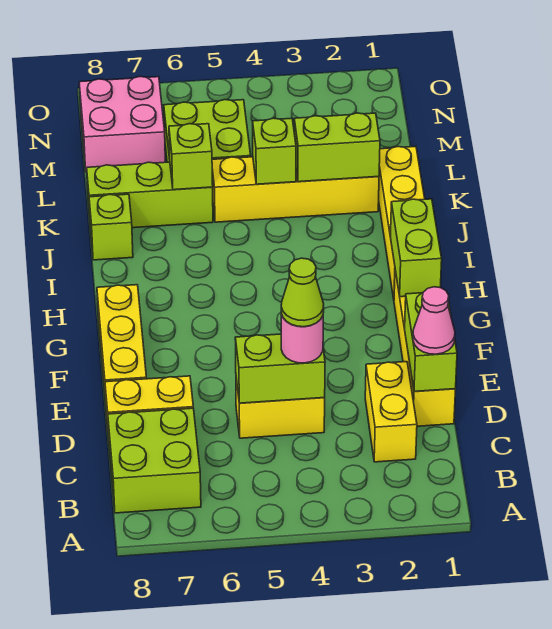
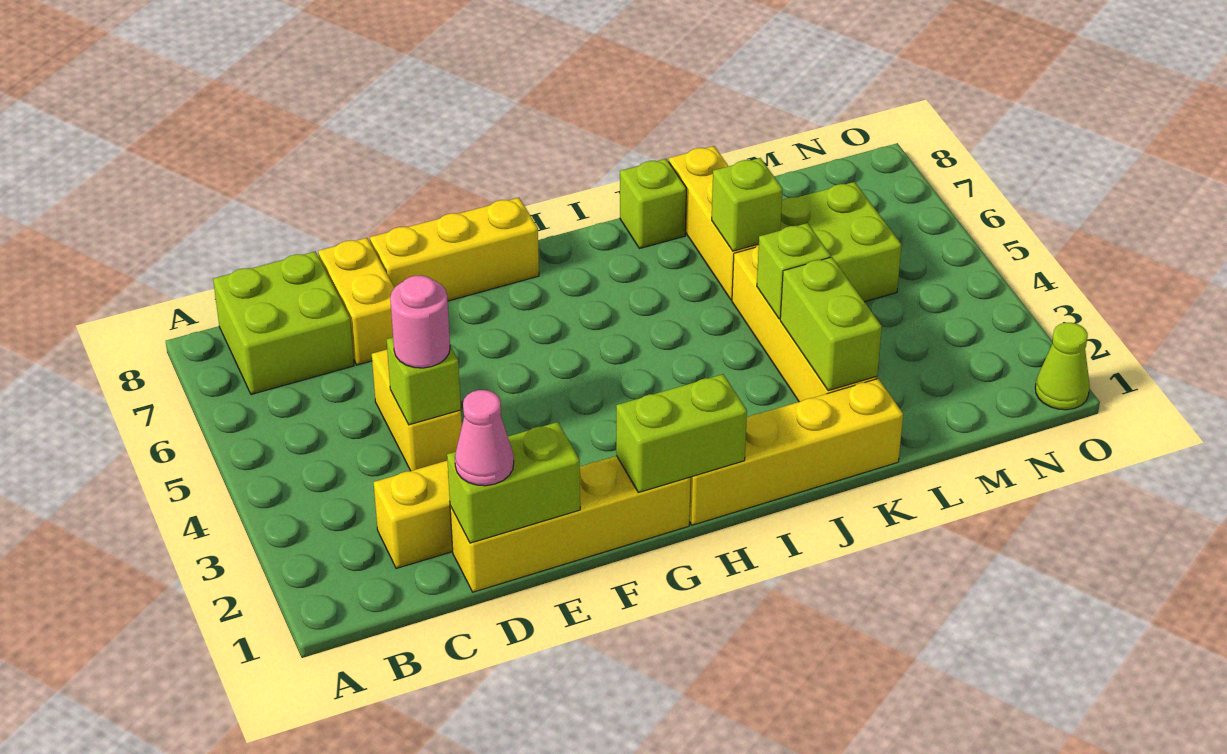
lime 1x2 brick [235,334,325,403] -> lime 1x1 brick [387,338,461,425]
lime 1x1 cone [281,258,324,327] -> lime 1x1 cone moved to [1035,323,1090,410]
lime 1x3 brick [87,162,213,229] -> yellow 1x3 brick [669,146,758,300]
pink 2x2 brick [79,77,165,172] -> none

